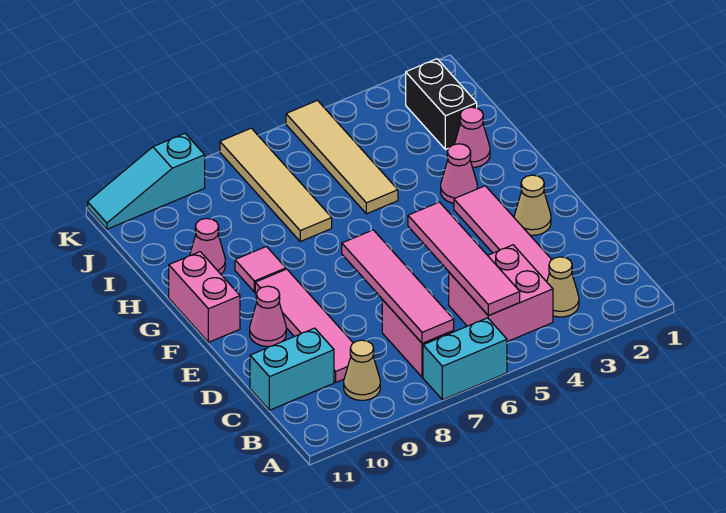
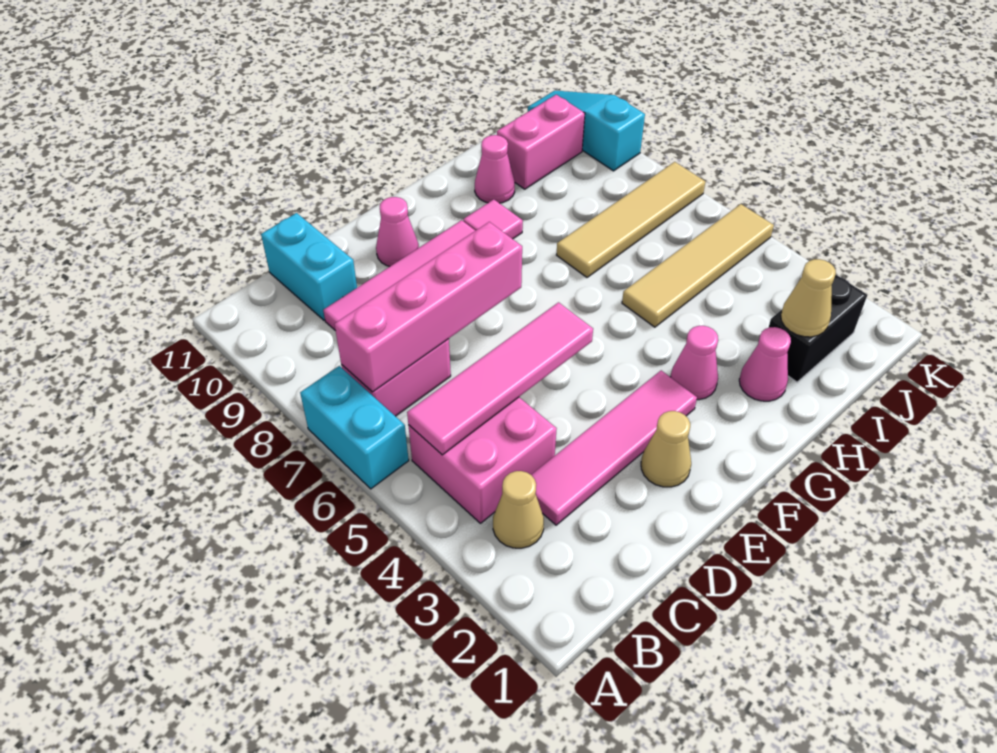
pink 1x4 tile [342,230,454,343] -> pink 1x4 brick [335,222,522,392]
tan 1x1 cone [344,340,380,400] -> tan 1x1 cone moved to [781,259,836,337]
pink 1x2 brick [169,252,240,342] -> pink 1x2 brick moved to [497,95,585,189]

